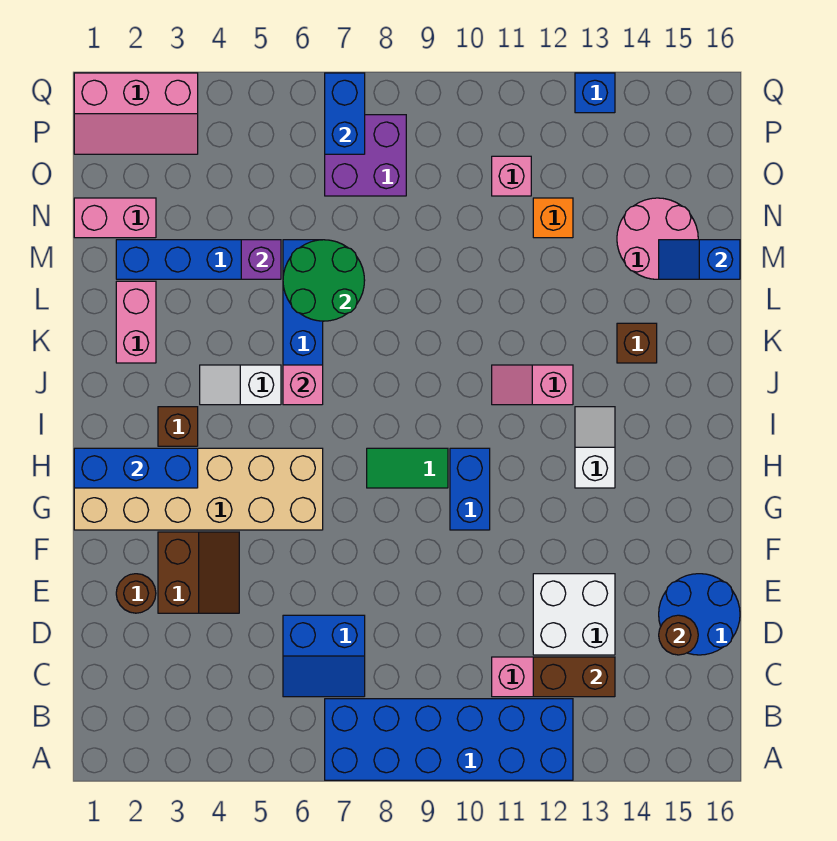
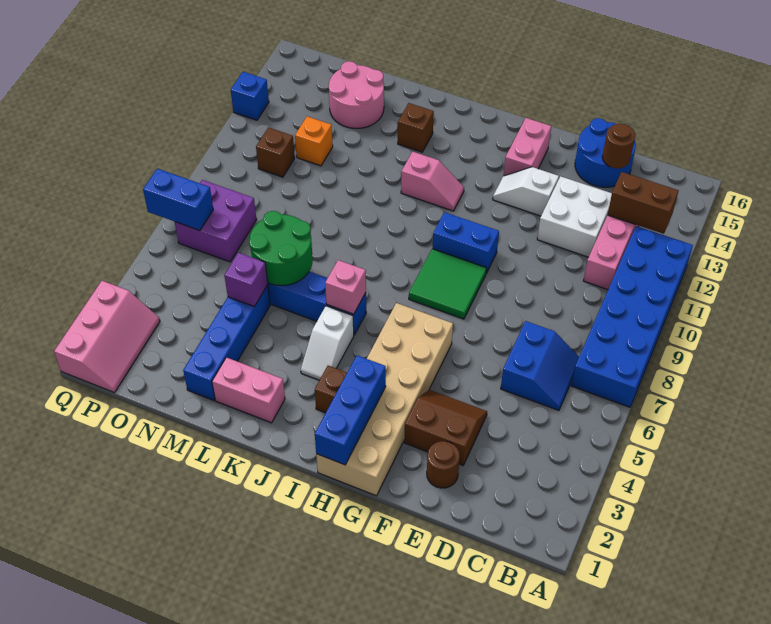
brown 1x2 brick [533,657,615,697] -> brown 1x2 brick turned to [608,172,679,234]
green 1x2 tile [367,448,448,488] -> green 2x2 tile [409,249,487,319]
white 1x2 slope [575,407,615,488] -> white 1x2 slope moved to [493,167,559,216]
pink 1x2 slope [492,365,573,405] -> pink 1x2 slope turned to [401,152,464,211]
blue 1x2 slope [659,240,740,279] -> none
pink 1x2 brick [74,198,156,238] -> pink 1x2 brick moved to [504,118,551,176]
pink 1x1 brick [492,156,531,196] -> brown 1x1 brick [256,127,295,177]

